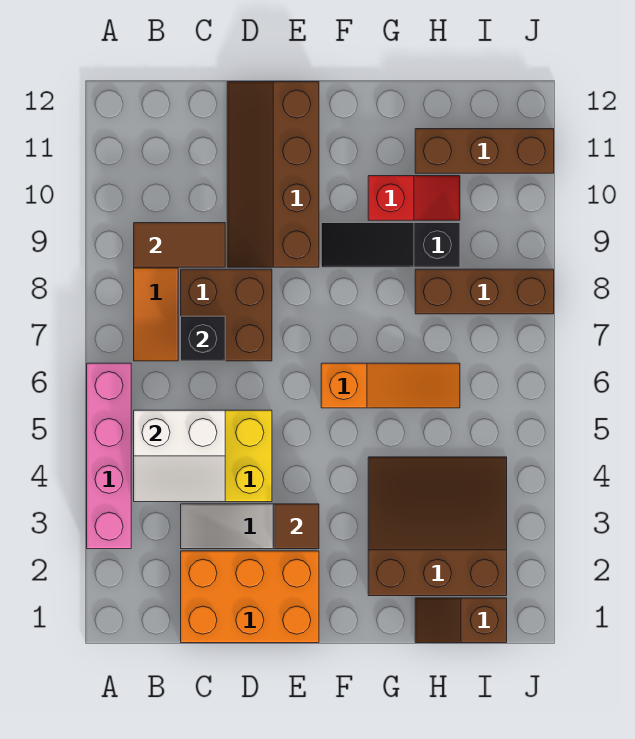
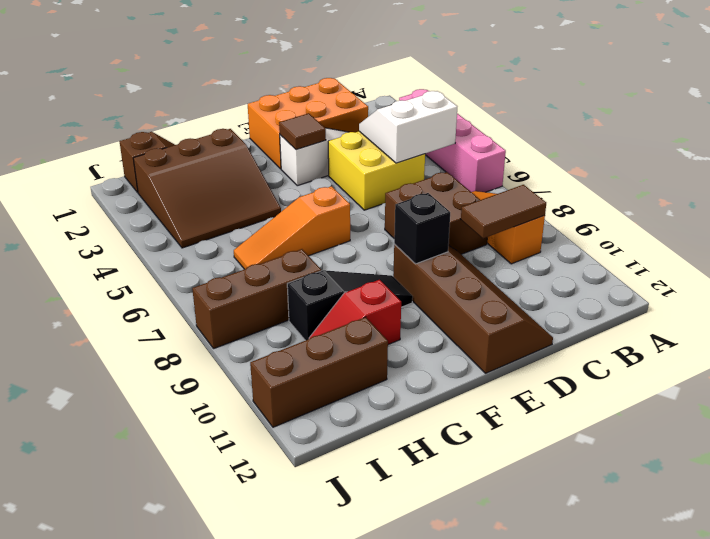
black 1x1 brick [181,316,225,361] -> black 1x1 brick moved to [394,193,450,264]

